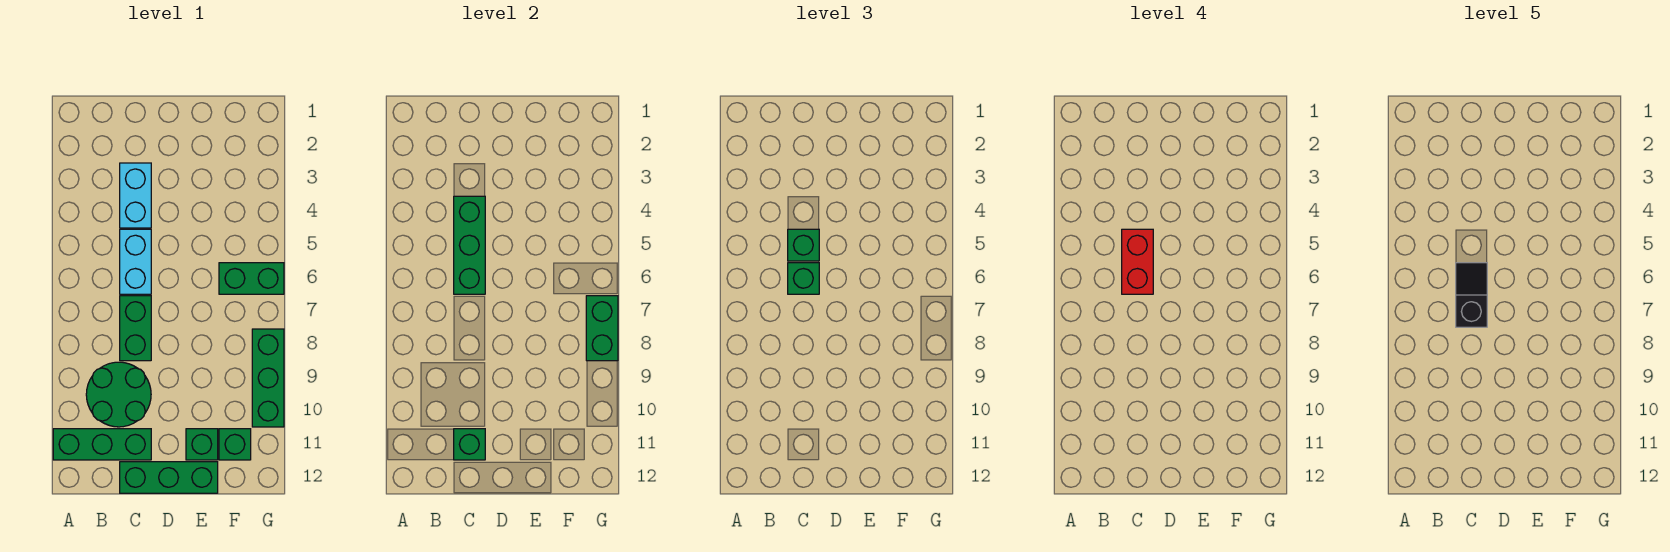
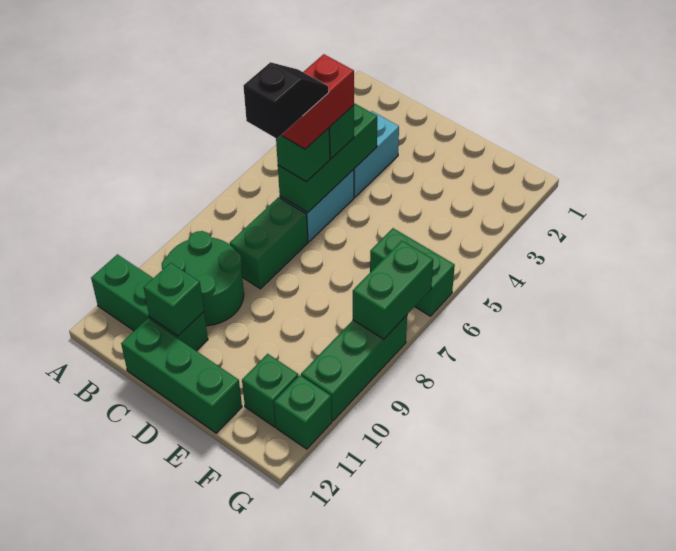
green 1x1 brick [186,429,218,460] -> green 1x1 brick moved to [274,375,332,449]

